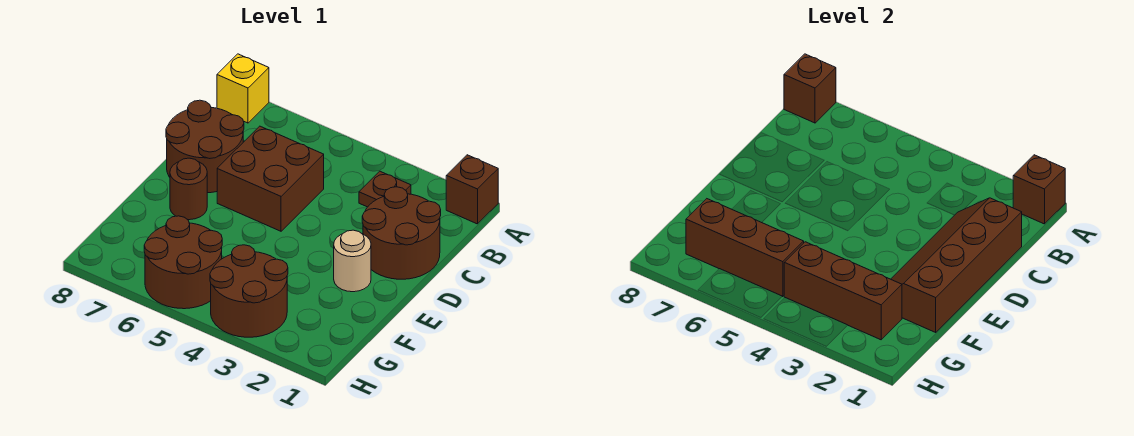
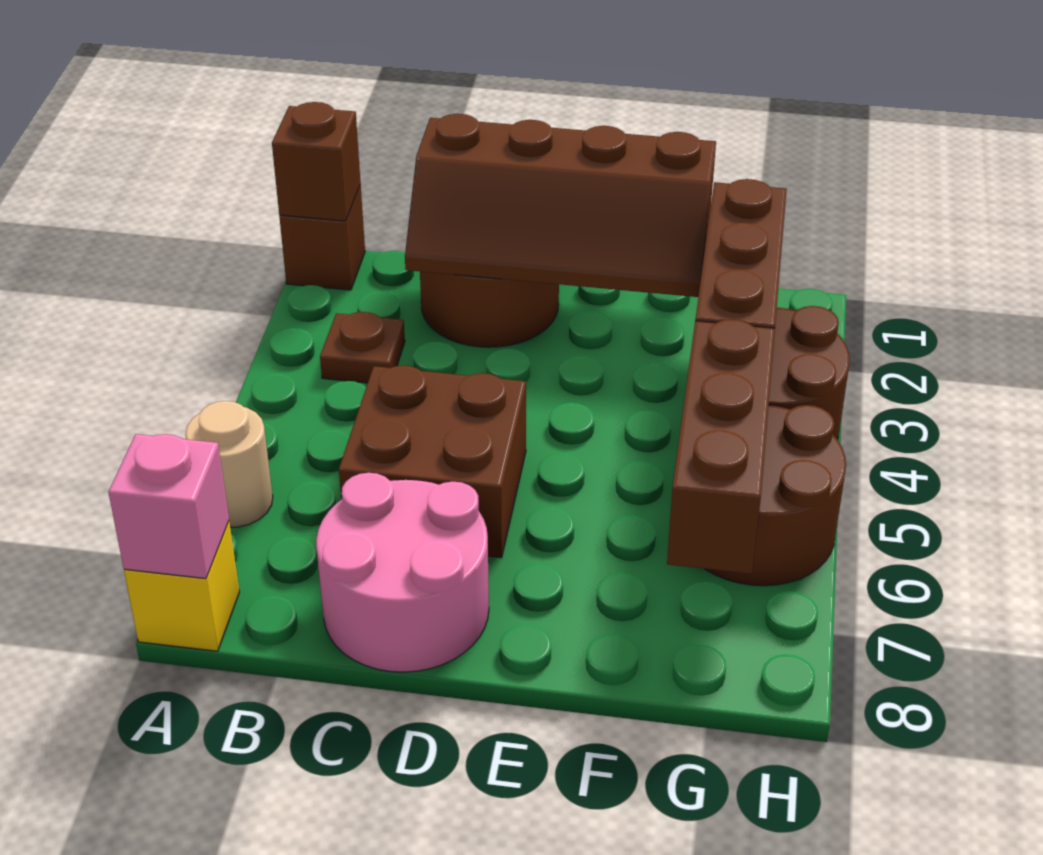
brown 1x1 brick [784,54,836,123] -> pink 1x1 brick [108,434,229,579]
brown 2x2 round brick [166,100,244,193] -> pink 2x2 round brick [316,473,489,672]
tan 1x1 round brick [334,230,371,292] -> tan 1x1 round brick moved to [185,401,273,527]
brown 1x1 round brick [170,158,207,220] -> none

